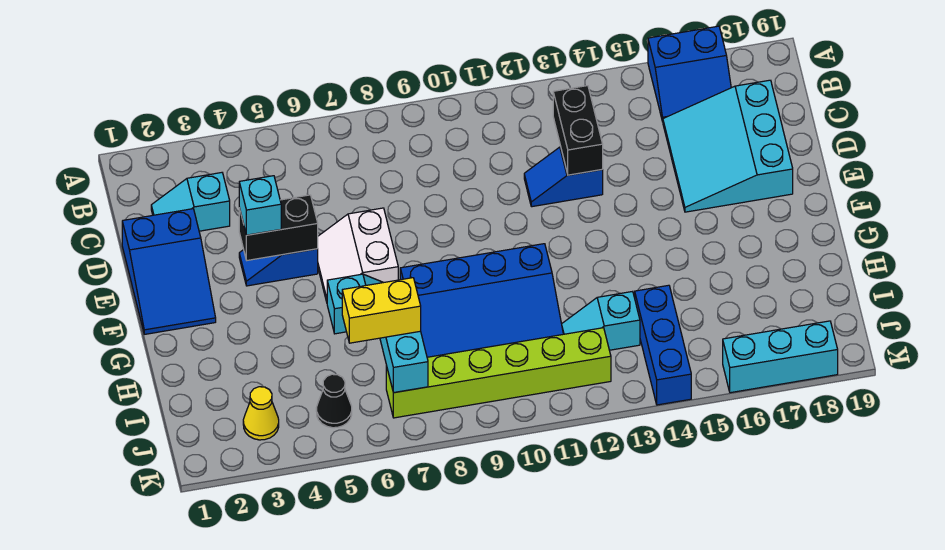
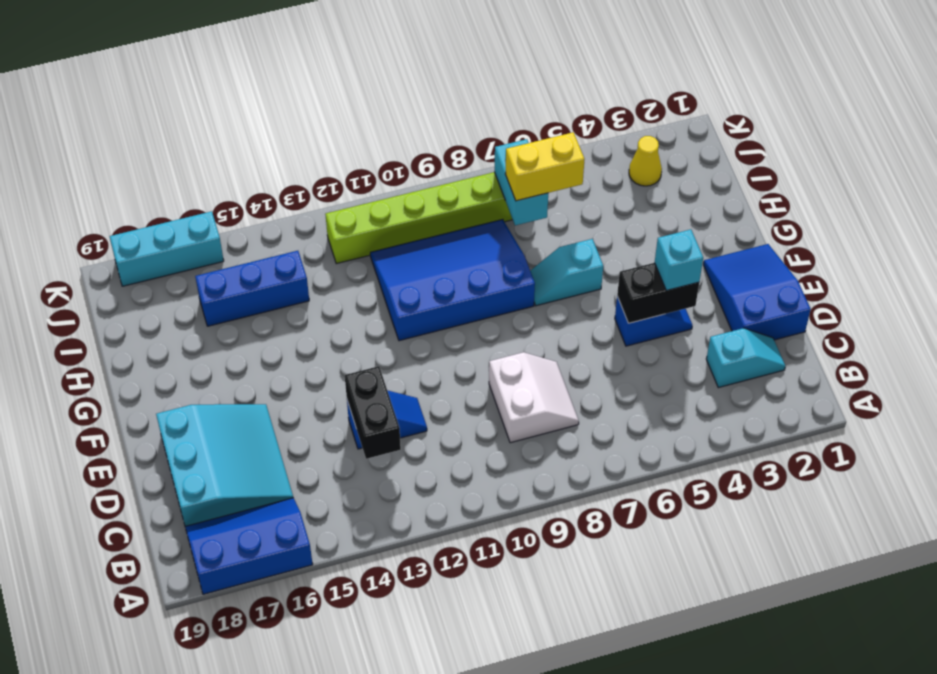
blue 2x2 slope [648,26,731,122] -> blue 2x3 slope [185,498,313,594]
white 2x2 slope [318,208,398,302] -> white 2x2 slope moved to [489,352,579,443]
cyan 1x2 slope [562,291,640,350] -> none
blue 1x3 brick [635,285,691,405] -> blue 1x3 brick turned to [195,251,309,326]
black 1x1 cone [316,374,352,428] -> none

